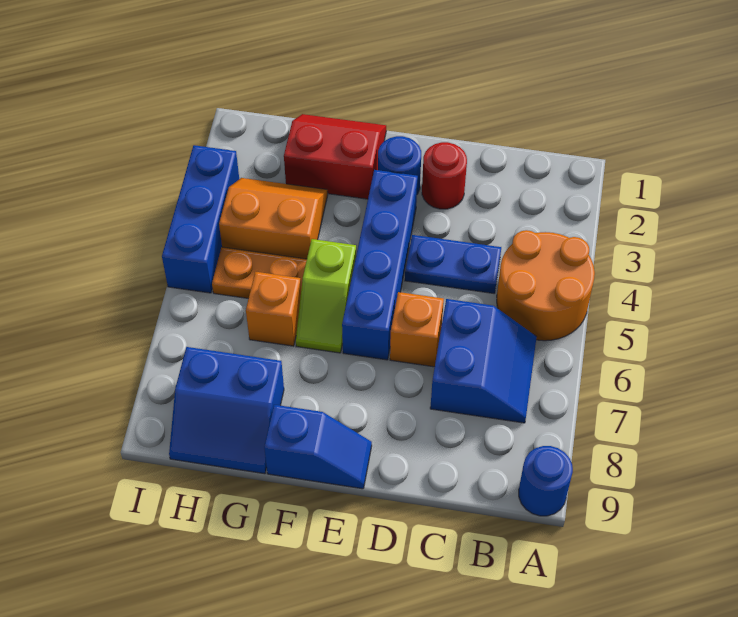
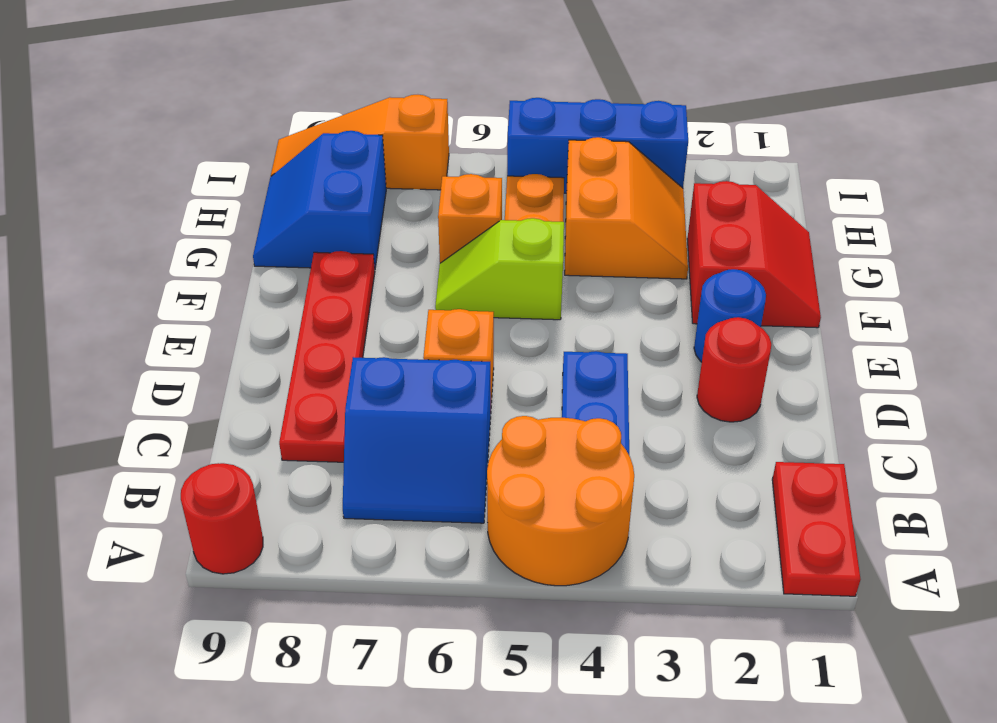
none -> red 1x2 plate [772,462,860,596]
blue 1x1 round brick [519,446,573,516] -> red 1x1 round brick [181,463,263,574]
none -> red 1x4 plate [279,251,375,462]
blue 1x4 brick [342,170,418,360] -> none
blue 1x2 slope [264,405,372,489] -> none
none -> orange 1x3 slope [271,95,449,190]

